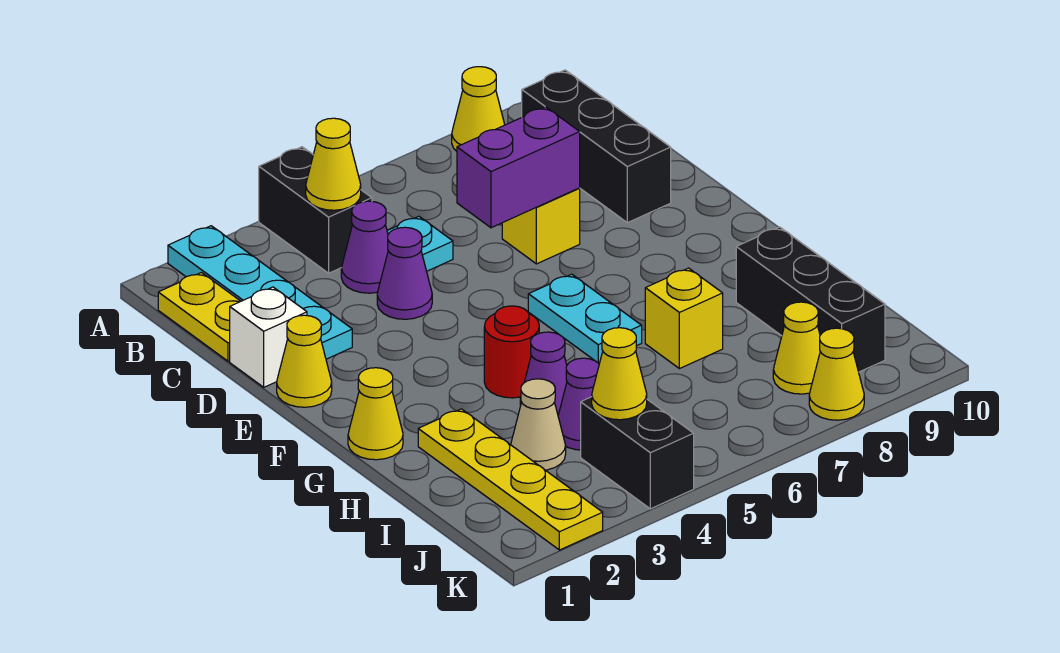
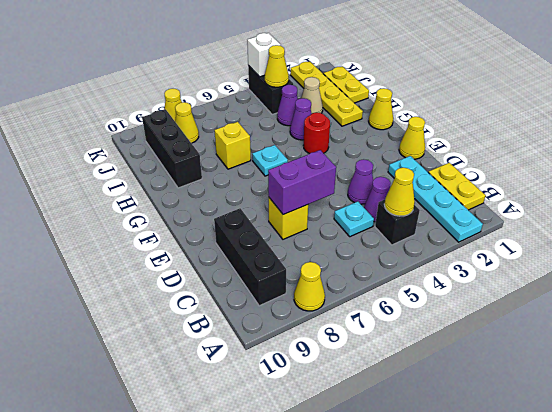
black 1x2 brick [259,147,372,273] -> black 1x1 brick [375,200,420,245]
white 1x1 brick [230,287,307,387] -> white 1x1 brick moved to [247,33,281,77]
cyan 1x2 plate [528,274,642,363] -> cyan 1x1 plate [252,145,288,176]
none -> yellow 1x2 plate [323,66,369,103]

